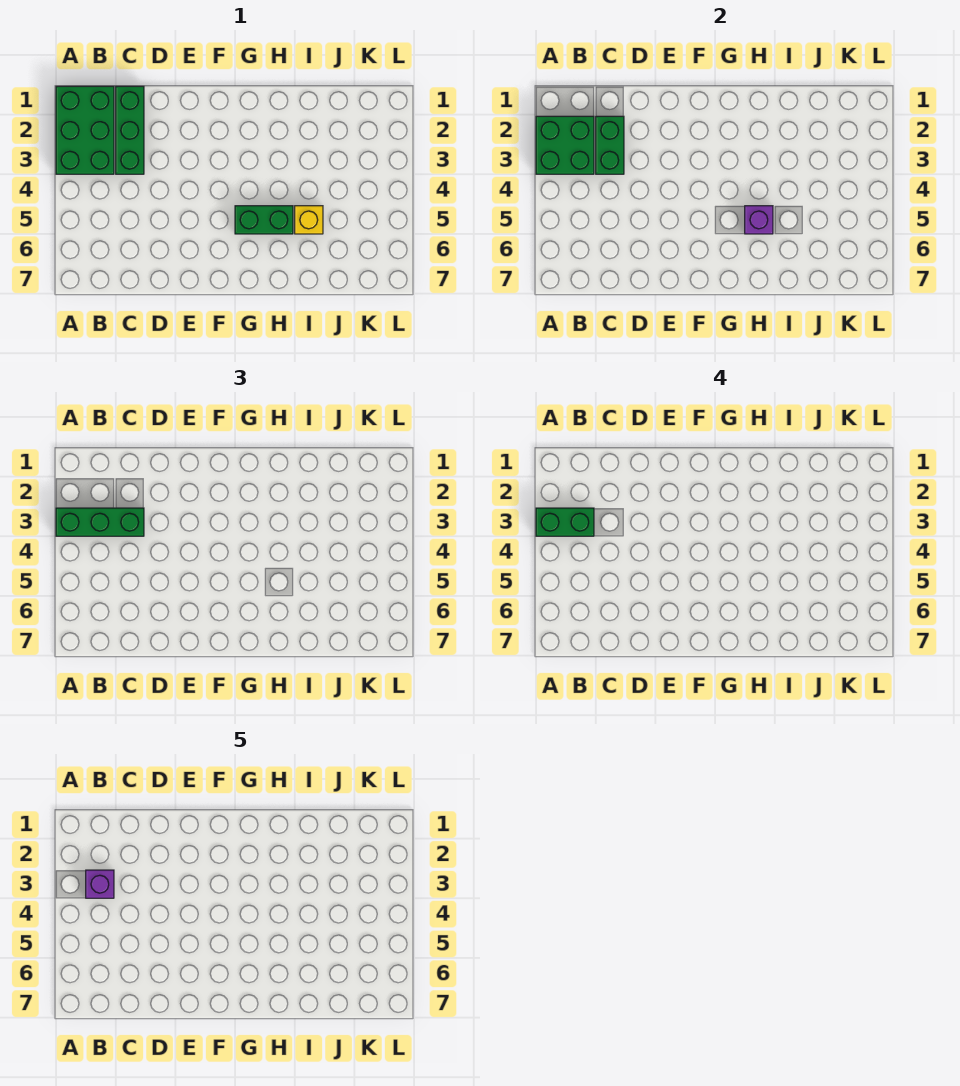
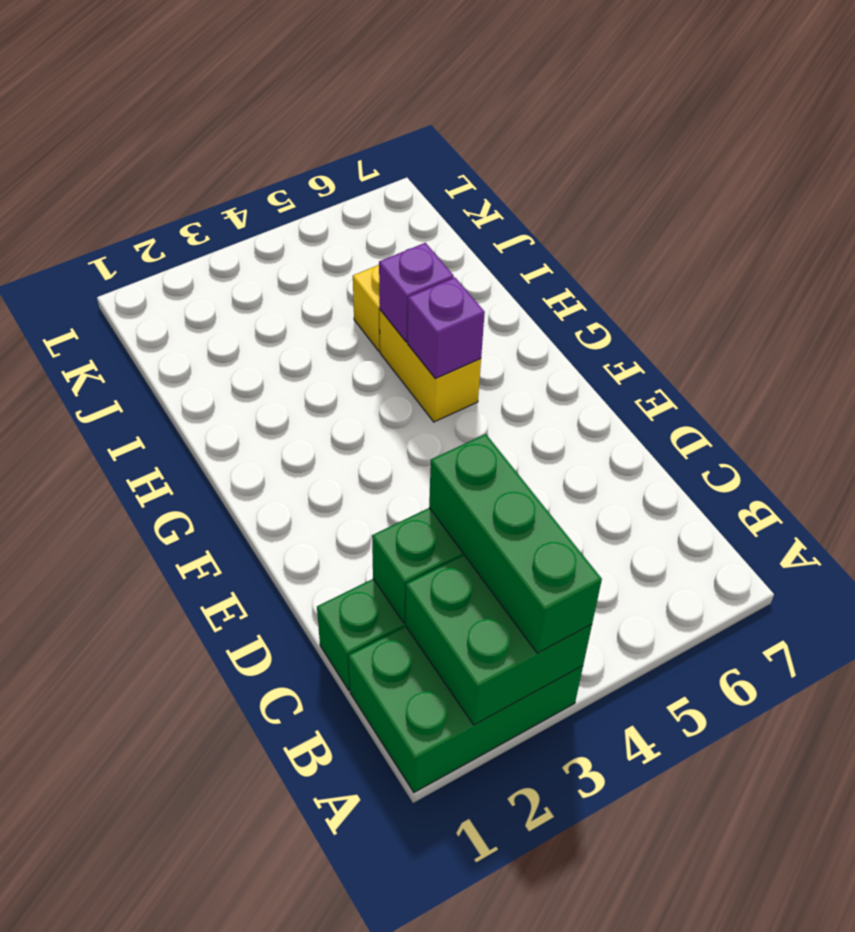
green 1x2 brick [536,508,594,536] -> none
purple 1x1 brick [86,870,114,898] -> purple 1x1 brick moved to [408,278,485,378]
green 1x2 brick [235,206,293,234] -> yellow 1x2 brick [380,310,481,422]

